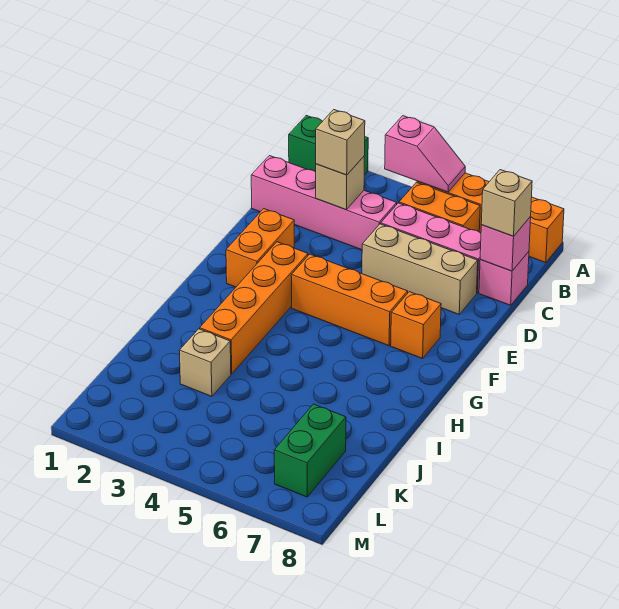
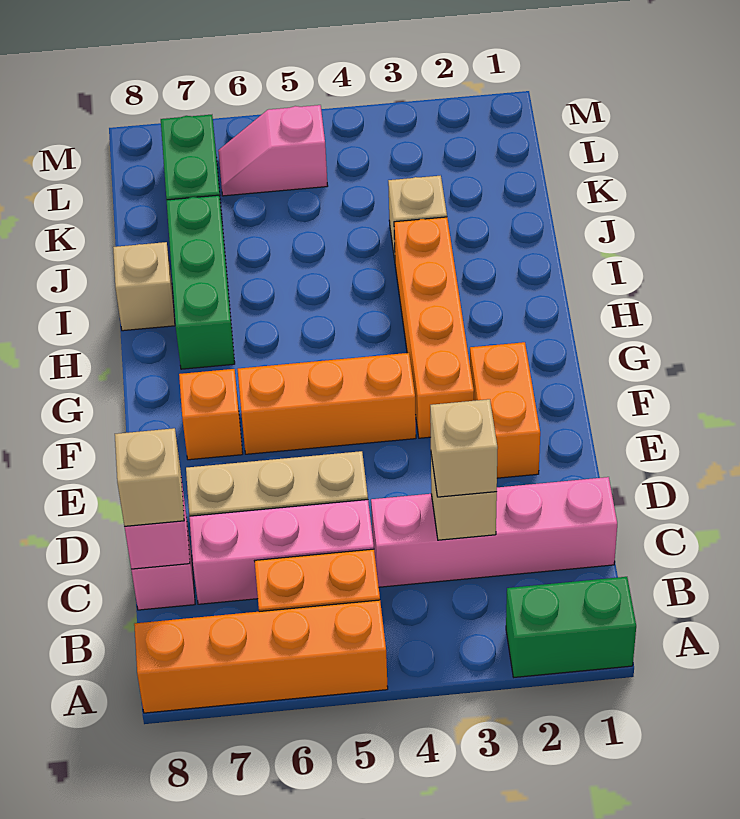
pink 1x2 slope [385,116,465,192] -> pink 1x2 slope moved to [218,105,328,196]
none -> green 1x3 brick [166,195,235,369]
none -> tan 1x1 brick [113,242,175,331]

